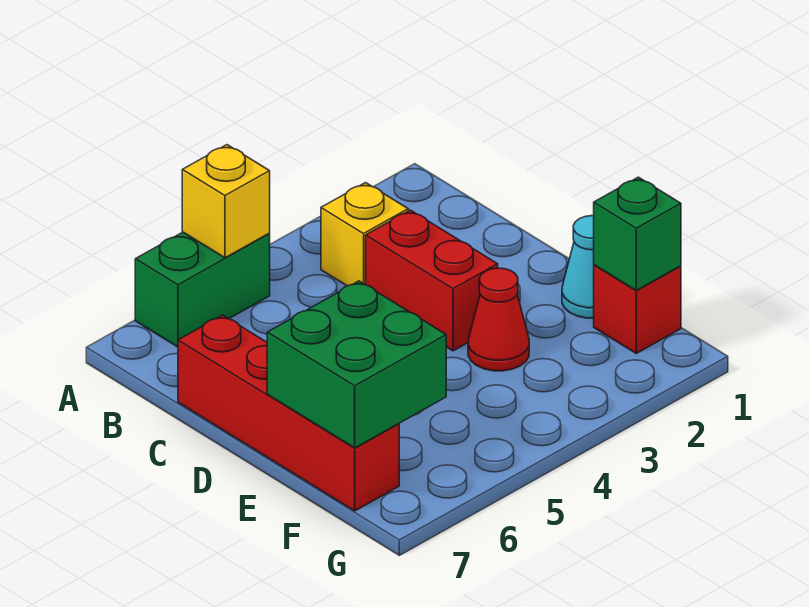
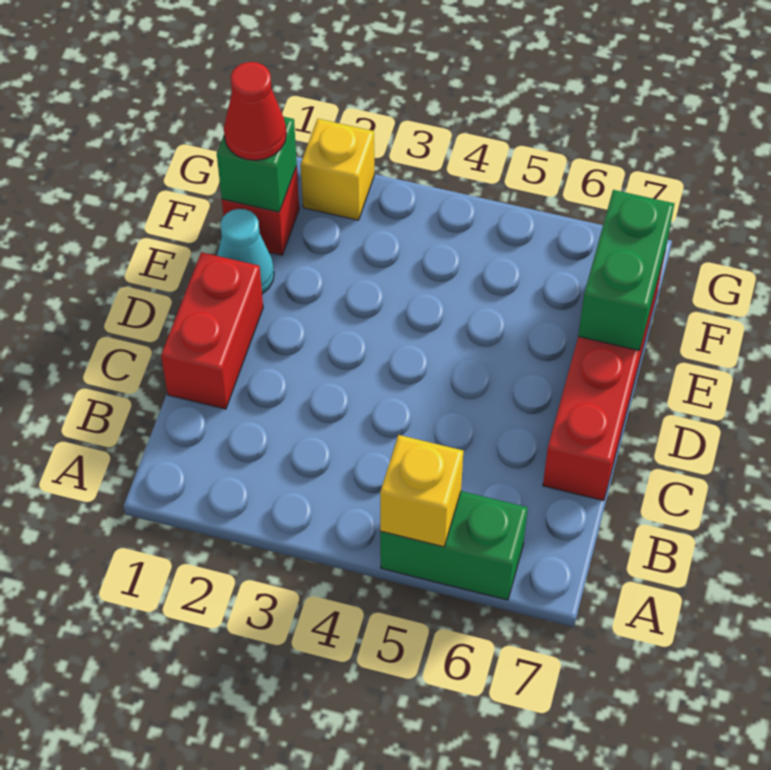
yellow 1x1 brick [321,183,408,286] -> yellow 1x1 brick moved to [301,119,374,220]
red 1x2 brick [366,210,498,351] -> red 1x2 brick moved to [161,252,263,409]
red 1x1 cone [468,268,529,371] -> red 1x1 cone moved to [224,62,286,160]
green 2x2 brick [267,281,446,448] -> green 1x2 brick [578,190,674,351]

